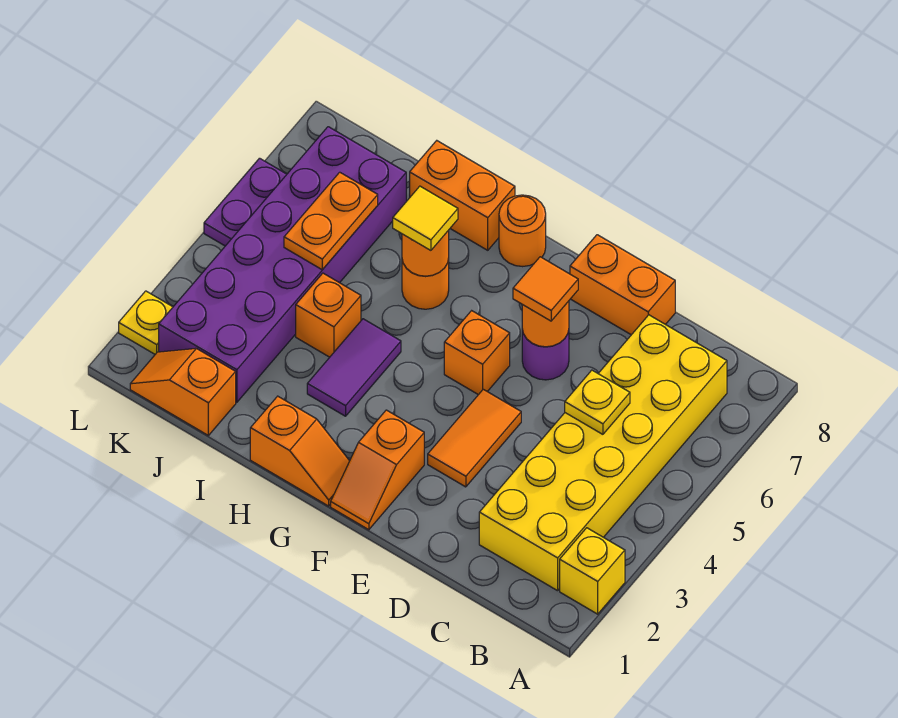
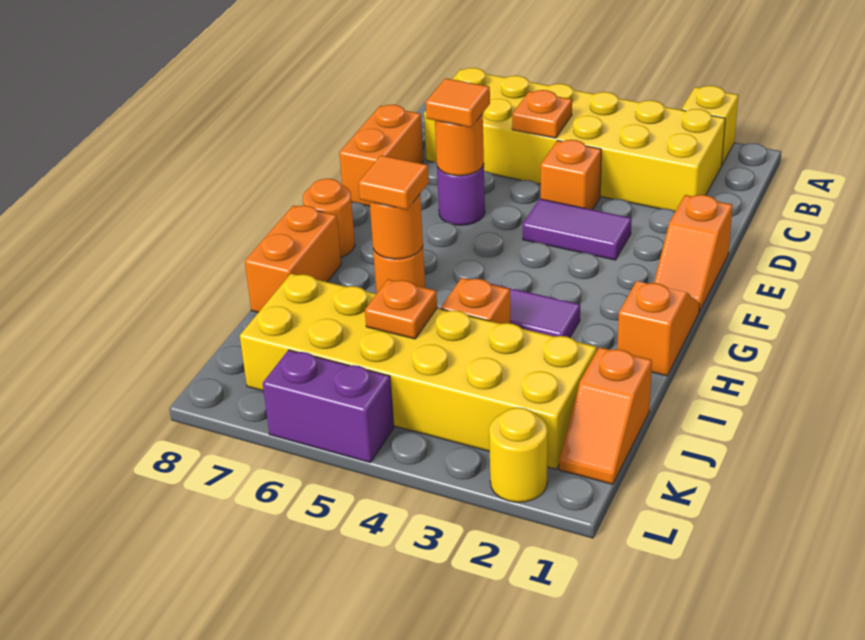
yellow 1x1 plate [565,370,630,434] -> orange 1x1 plate [512,90,572,138]
orange 1x2 tile [428,389,521,487] -> purple 1x2 tile [523,199,632,260]
orange 1x2 slope [331,410,424,530] -> orange 1x2 slope turned to [654,195,733,312]
orange 1x1 brick [444,311,510,395] -> orange 1x1 brick moved to [541,140,601,210]
yellow 1x1 tile [393,186,458,250] -> orange 1x1 tile [359,155,429,210]
purple 2x6 brick [159,127,406,402] -> yellow 2x6 brick [240,274,597,469]
orange 1x2 plate [284,172,378,270] -> orange 1x1 plate [365,279,437,339]
yellow 1x1 plate [119,291,173,354] -> yellow 1x1 round brick [489,408,548,502]
purple 1x2 plate [204,158,287,246] -> purple 1x2 brick [263,350,394,463]

